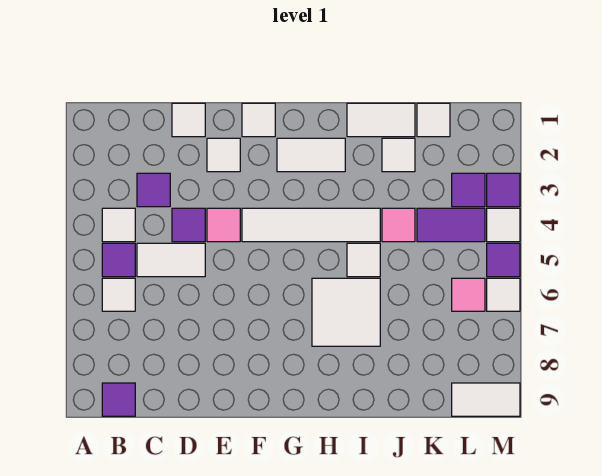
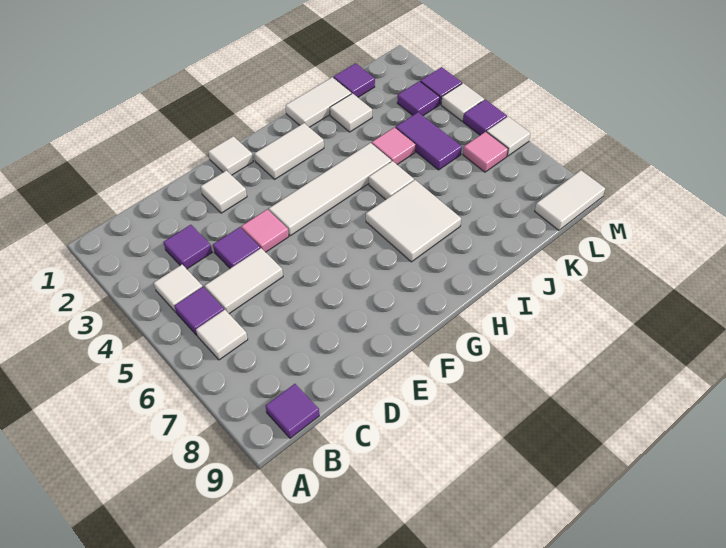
white 1x1 tile [172,103,205,137] -> none
white 1x1 tile [417,103,450,137] -> purple 1x1 tile [334,63,375,97]
purple 1x2 tile [417,208,485,242] -> purple 1x2 tile turned to [396,112,462,170]

